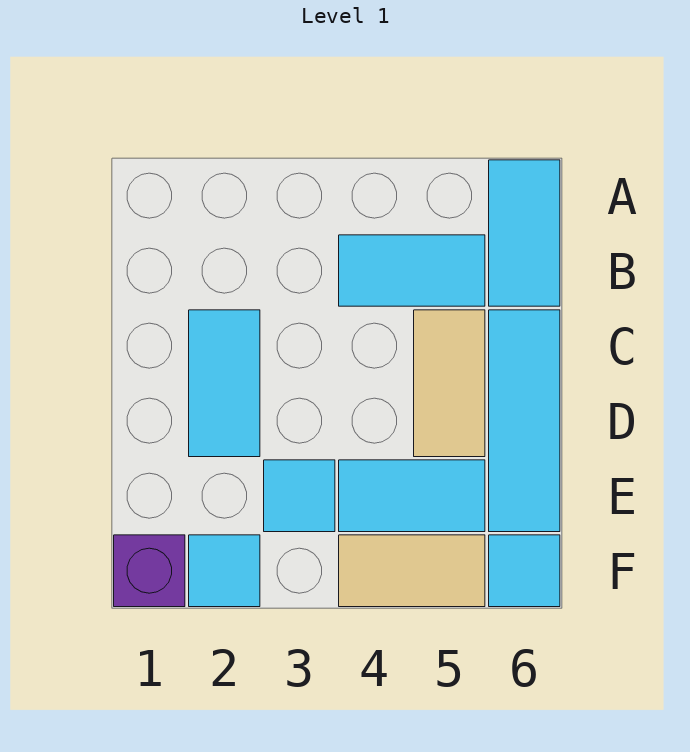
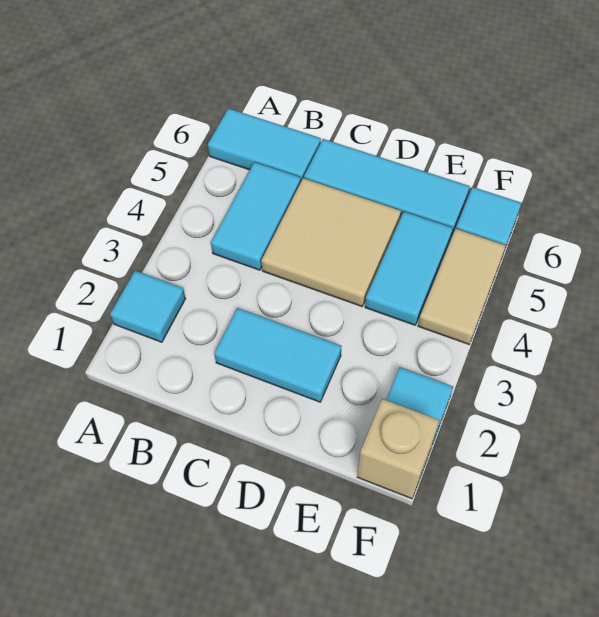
tan 1x2 tile [414,310,485,457] -> tan 2x2 tile [261,178,401,306]
cyan 1x1 tile [264,460,335,532] -> cyan 1x1 tile moved to [110,271,186,342]
purple 1x1 brick [114,535,185,607] -> tan 1x1 brick [357,399,440,499]

